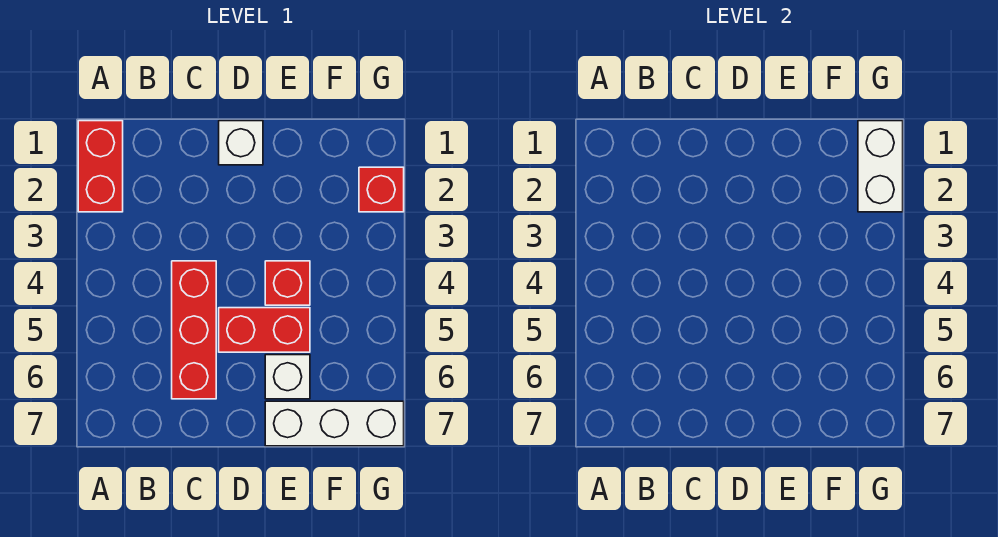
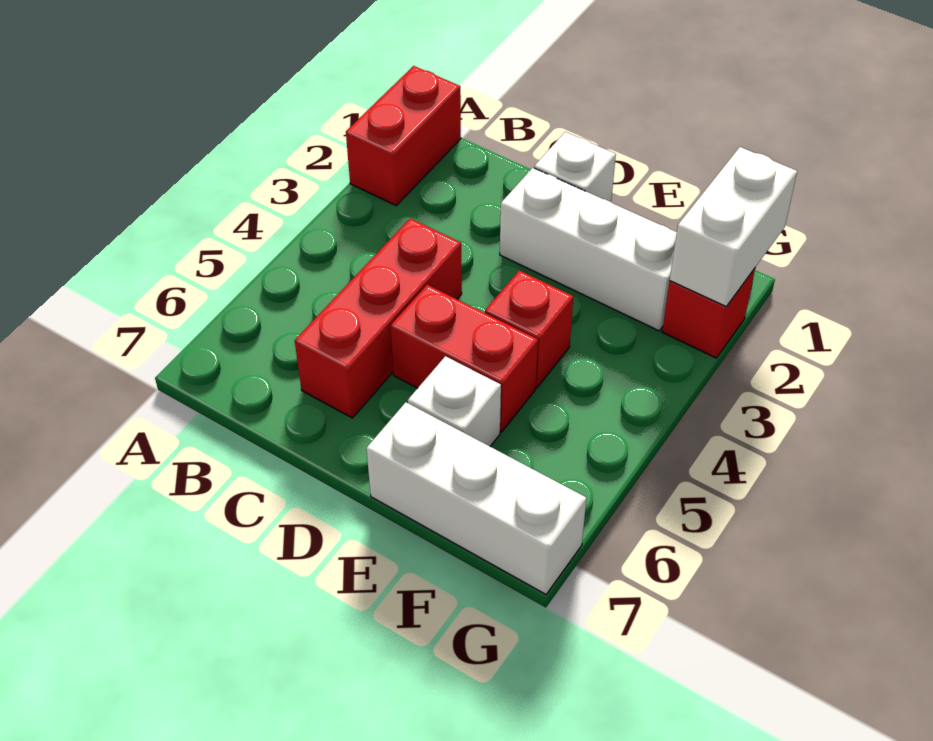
none -> white 1x3 brick [500,168,677,331]

